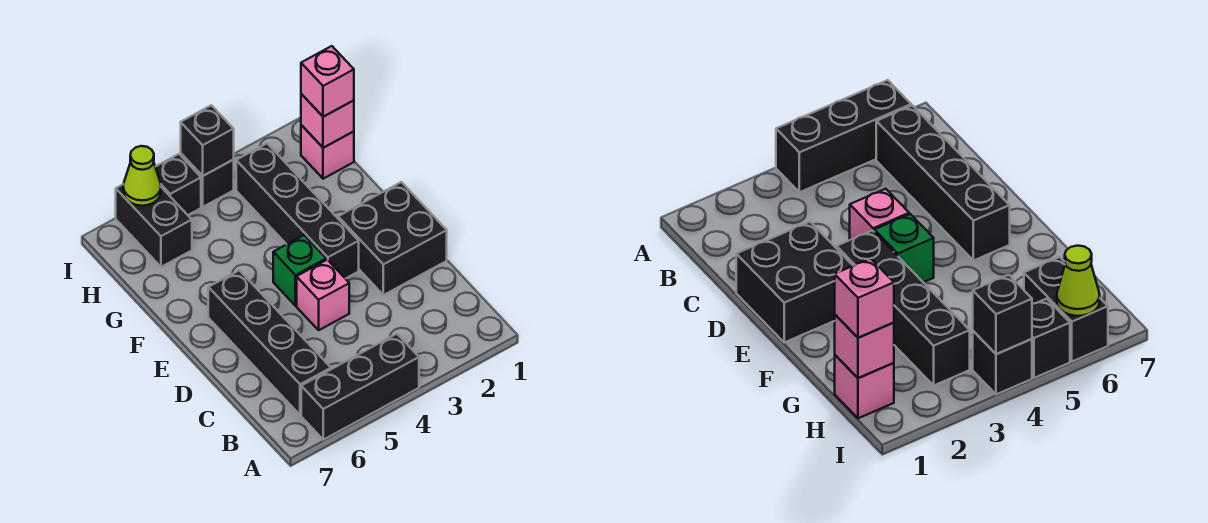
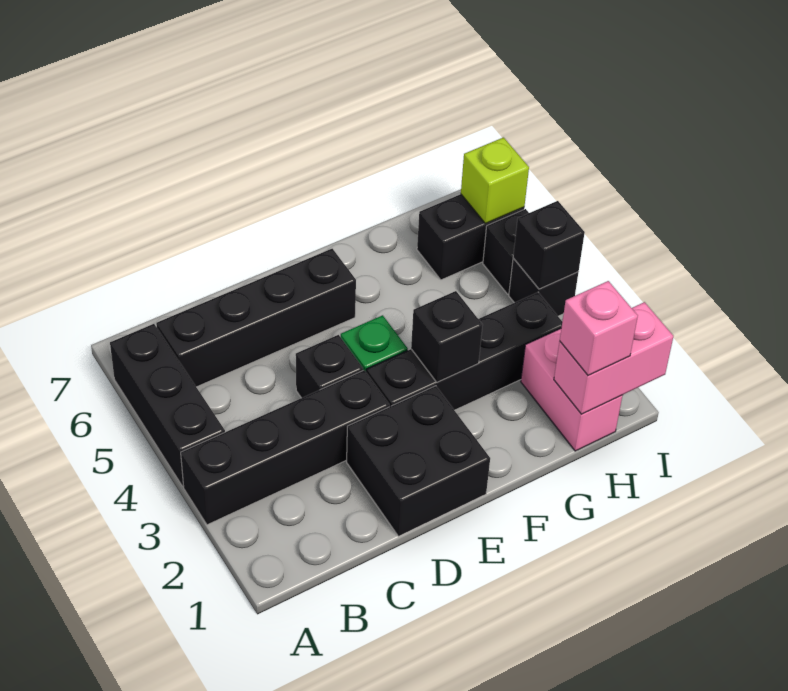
none -> black 1x4 brick [181,370,390,525]
pink 1x1 brick [297,260,349,330] -> black 1x1 brick [296,335,363,398]
none -> black 1x1 brick [411,291,483,382]
pink 1x1 brick [301,125,354,179] -> pink 1x2 brick [521,329,622,451]
pink 1x1 brick [301,94,354,148] -> pink 1x2 brick [554,302,673,414]
lime 1x1 cone [123,146,161,206] -> lime 1x1 brick [461,138,529,224]

